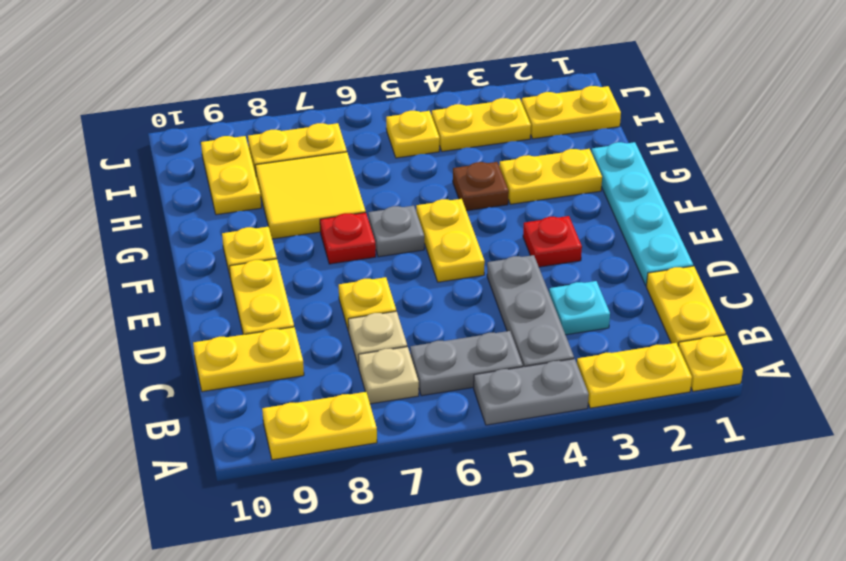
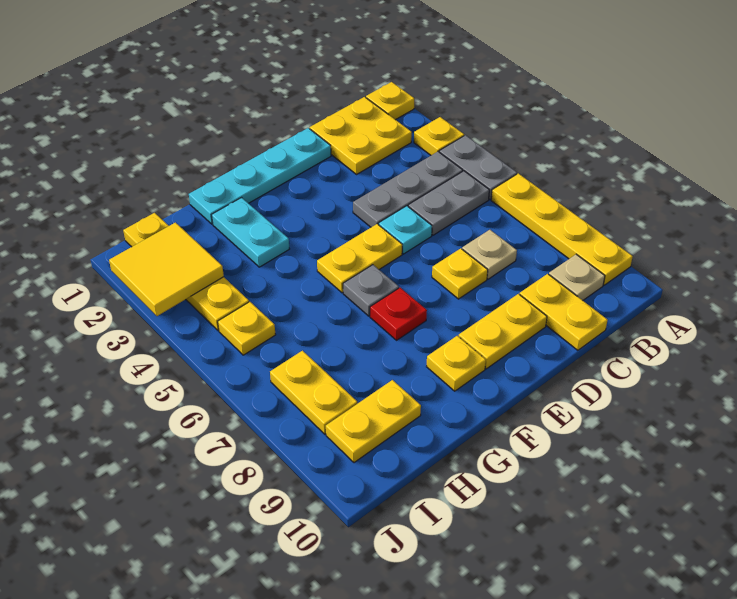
yellow 1x2 plate [577,343,692,408] -> yellow 1x1 plate [414,117,464,155]
yellow 1x2 plate [262,392,377,460] -> yellow 1x4 plate [491,173,633,285]
yellow 1x2 plate [646,266,726,346] -> yellow 2x2 plate [310,97,412,175]
grey 1x2 plate [410,331,523,396] -> grey 1x2 plate turned to [408,171,489,235]
tan 1x1 plate [358,347,419,404] -> tan 1x1 plate moved to [549,254,605,300]
cyan 1x1 plate [549,281,610,335] -> cyan 1x1 plate moved to [379,206,432,254]
red 1x1 plate [523,216,582,267] -> none
yellow 1x2 plate [499,149,602,204] -> cyan 1x2 plate [212,198,289,267]
brown 1x1 plate [453,162,509,211] -> none
yellow 2x2 tile [255,152,366,239] -> yellow 2x2 tile moved to [109,223,224,316]

